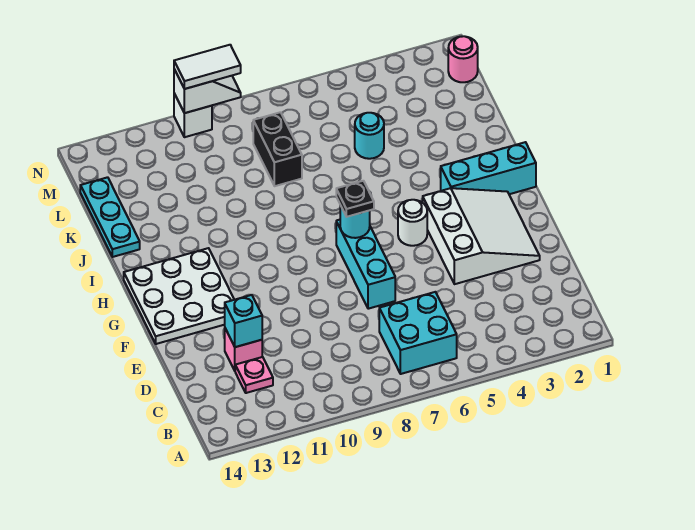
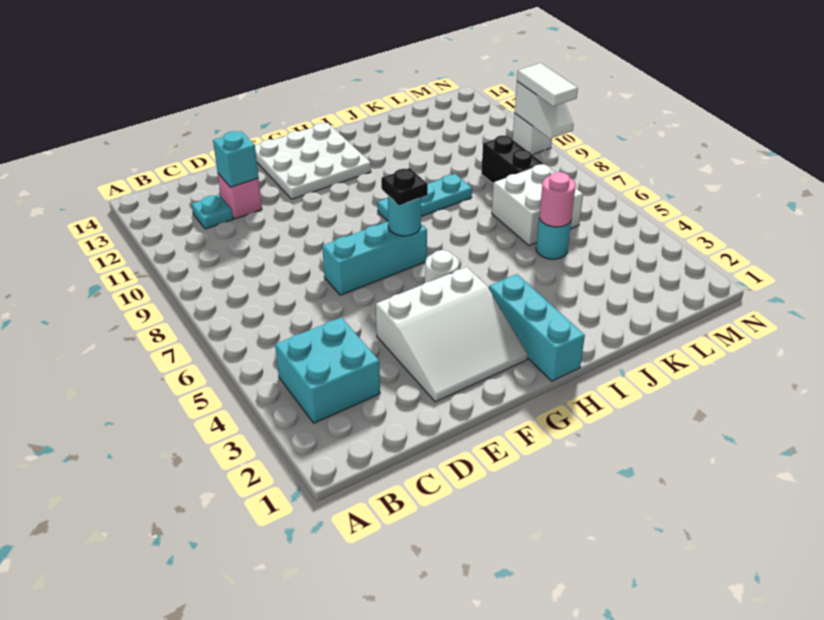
cyan 2x2 brick [379,292,457,374] -> cyan 2x2 brick moved to [275,317,380,423]
pink 1x1 plate [235,357,273,393] -> cyan 1x1 plate [191,195,233,229]
cyan 1x3 plate [80,177,140,257] -> cyan 1x3 plate moved to [377,174,472,221]
none -> white 2x2 brick [492,164,583,245]
black 1x2 brick [253,112,302,186] -> black 1x2 brick turned to [481,135,543,184]
pink 1x1 round brick [448,36,478,82] -> pink 1x1 round brick moved to [539,172,576,227]

